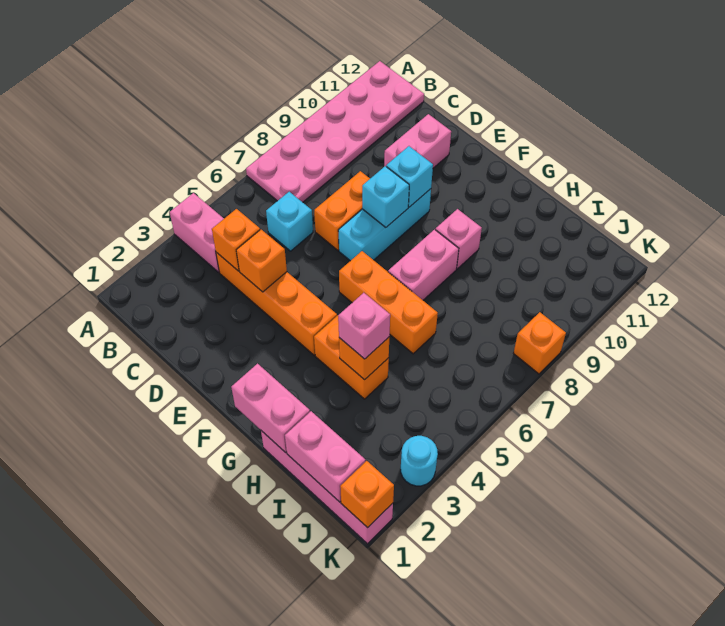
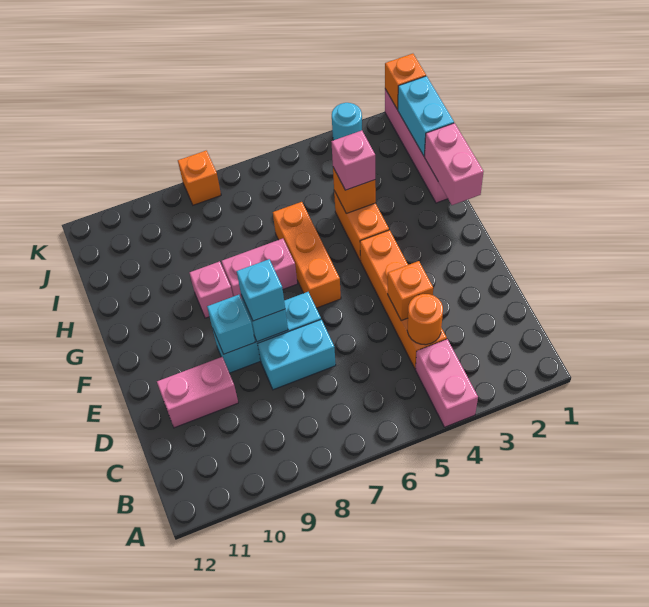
pink 2x6 plate [246,61,424,202] -> none
orange 1x1 brick [212,209,260,271] -> orange 1x1 round brick [407,294,443,345]
cyan 1x1 brick [266,192,313,251] -> cyan 1x1 brick moved to [236,259,285,321]
orange 1x2 brick [314,171,370,250] -> cyan 1x2 brick [258,320,336,390]
pink 1x2 brick [285,411,365,502] -> cyan 1x2 brick [398,76,454,156]

